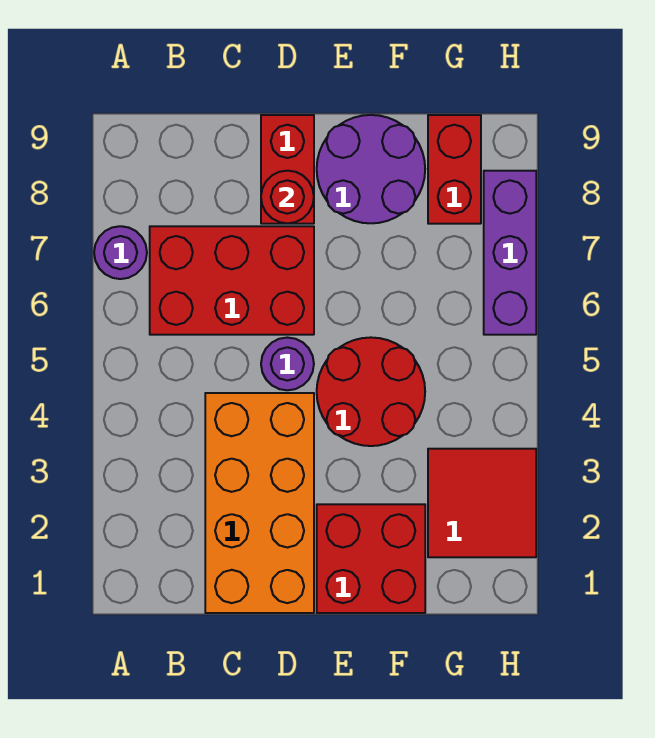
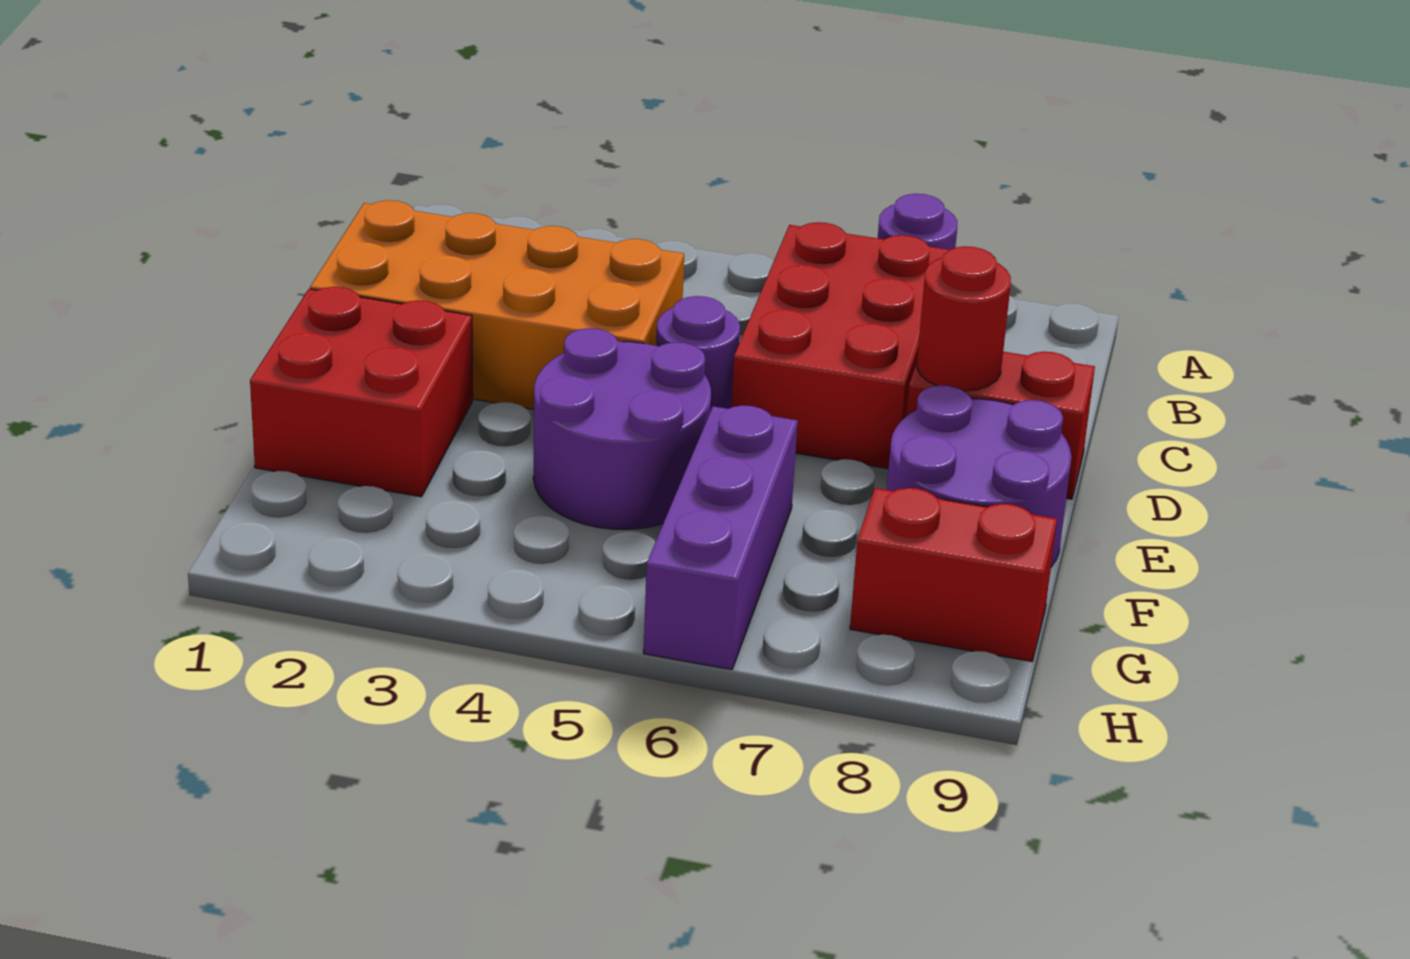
red 2x2 round brick [317,337,425,446] -> purple 2x2 round brick [533,328,711,529]
red 2x2 tile [428,449,536,557] -> none
purple 1x3 brick [484,171,536,335] -> purple 1x3 brick turned to [644,405,798,670]

